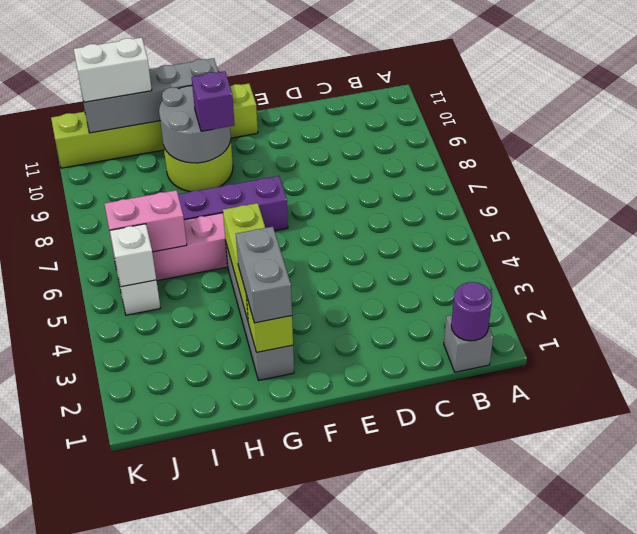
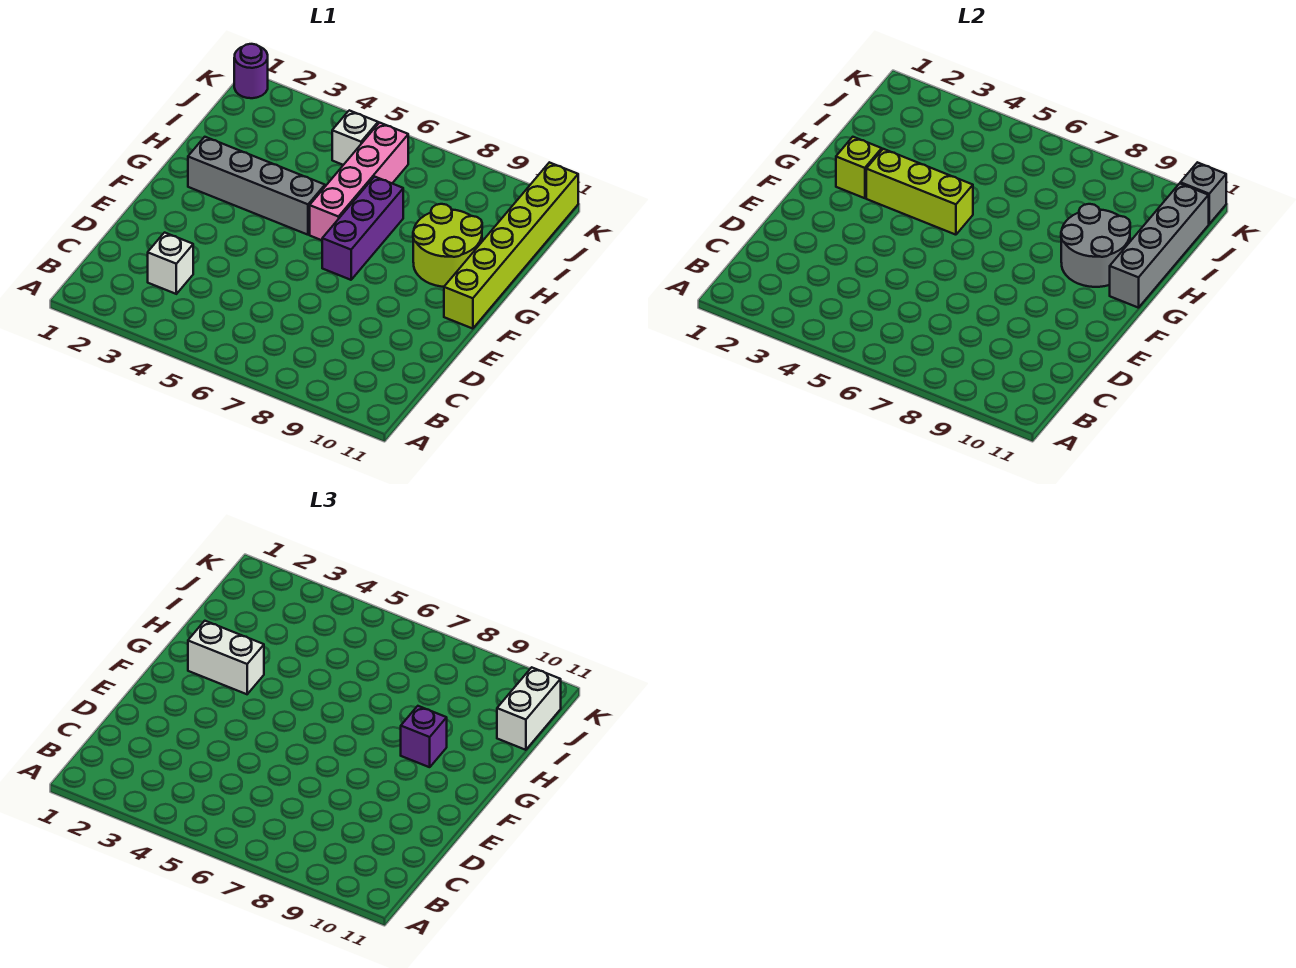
grey 1x1 brick [444,315,493,372] -> grey 1x1 brick moved to [1180,162,1226,224]
purple 1x1 round brick [451,282,492,341] -> purple 1x1 round brick moved to [234,44,268,98]
grey 1x2 brick [236,227,292,323] -> white 1x2 brick [188,621,264,694]
pink 1x2 brick [105,190,187,252] -> none
white 1x1 brick [110,224,156,287] -> white 1x1 brick moved to [148,233,193,294]

